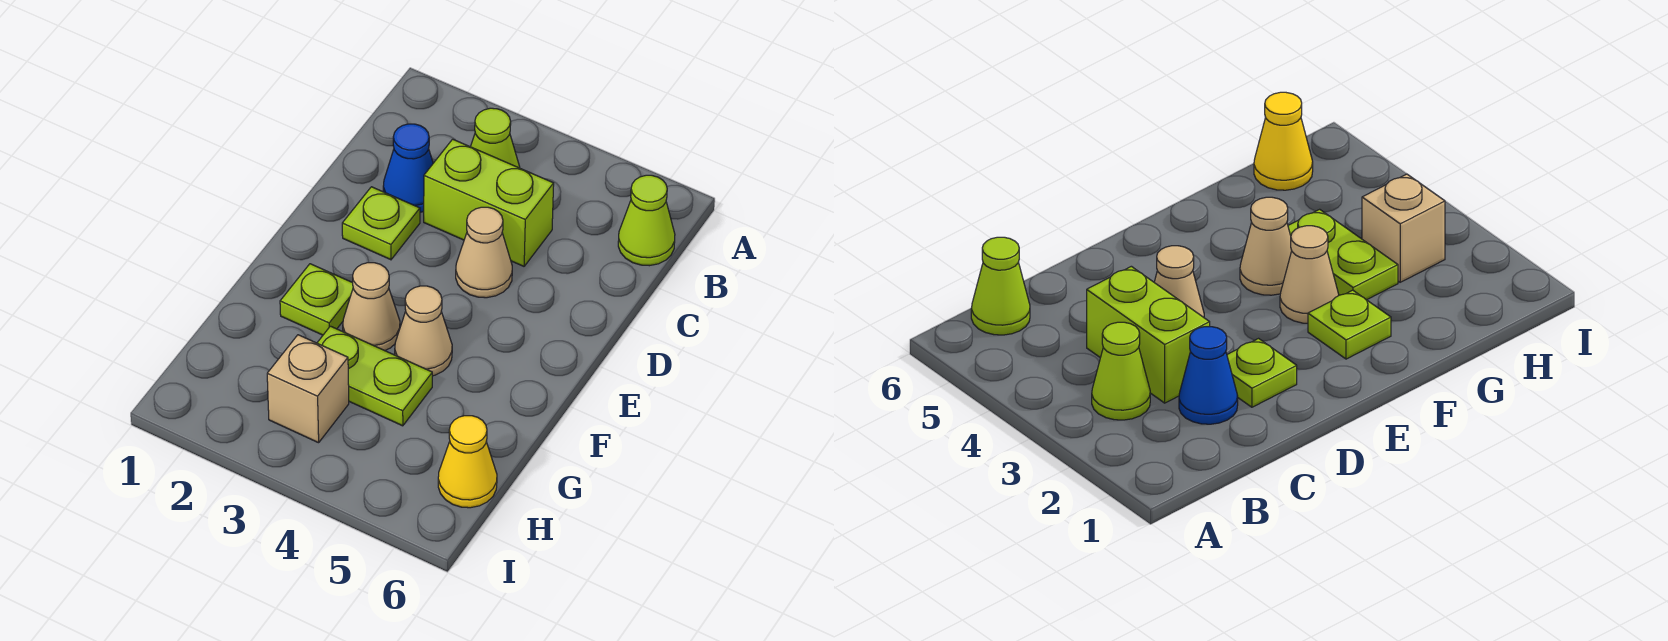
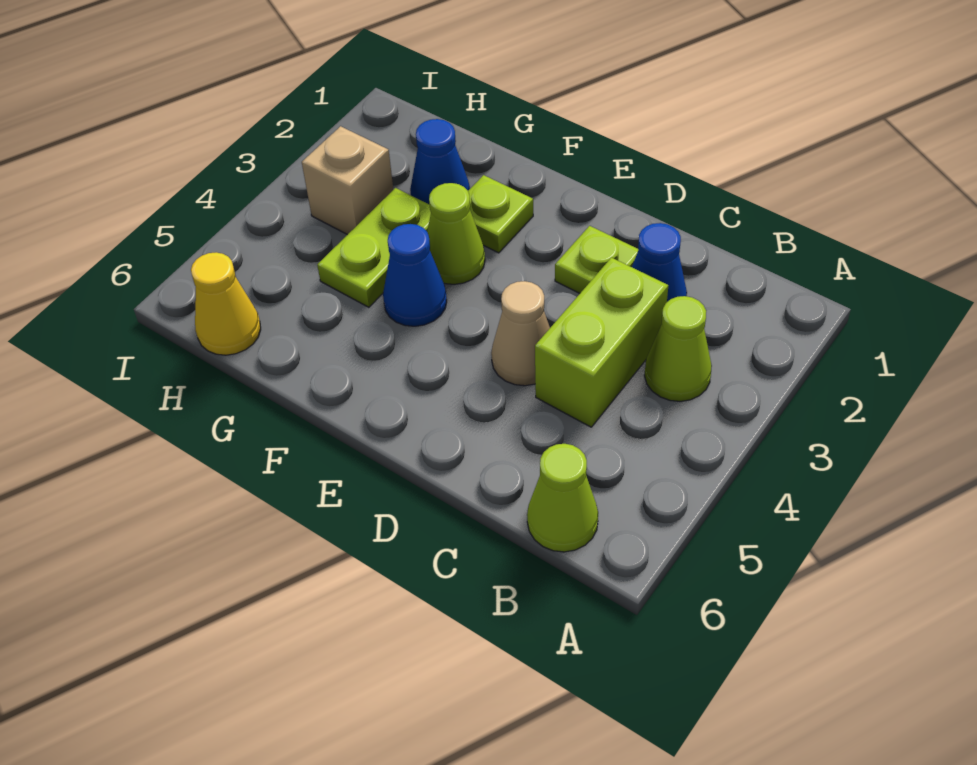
tan 1x1 cone [343,262,400,351] -> lime 1x1 cone [427,183,485,284]
tan 1x1 cone [395,286,452,376] -> blue 1x1 cone [383,224,447,326]
none -> blue 1x1 cone [410,119,470,205]

